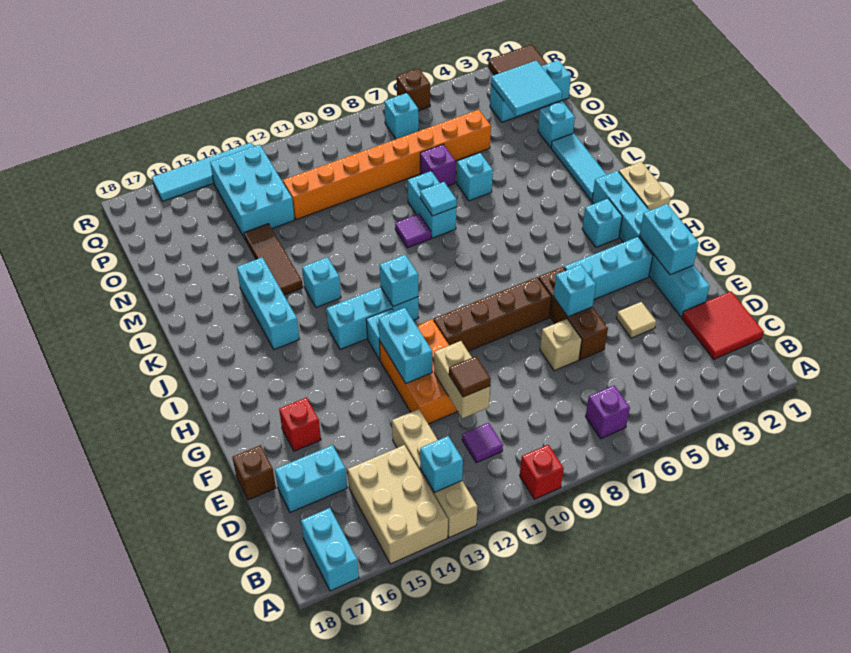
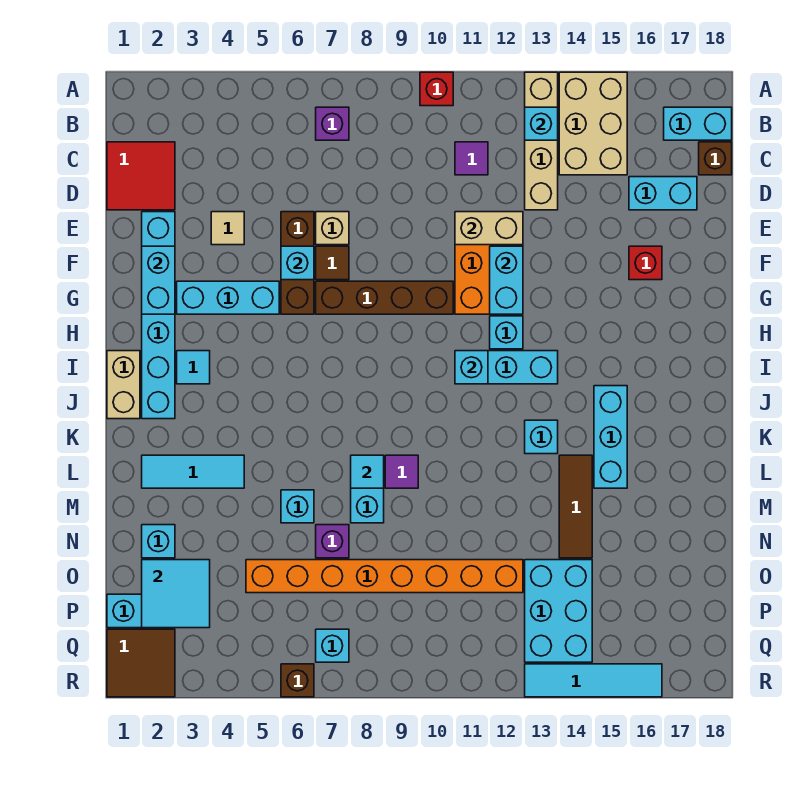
cyan 1x2 brick [301,508,359,591] -> cyan 1x2 brick turned to [664,107,732,140]
tan 1x2 brick [434,341,490,418] -> tan 1x2 brick turned to [455,212,523,245]
brown 1x1 tile [449,356,491,397] -> brown 1x1 tile moved to [316,246,349,280]
brown 1x1 brick [232,445,276,500] -> brown 1x1 brick moved to [699,142,732,175]
cyan 1x1 brick [582,199,622,247] -> cyan 1x1 tile [177,351,210,384]
cyan 1x3 tile [551,133,607,201] -> cyan 1x3 tile turned to [142,455,244,488]

